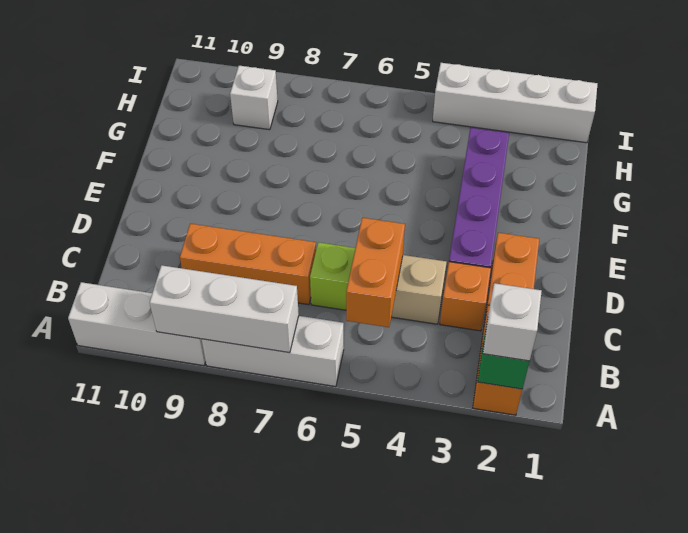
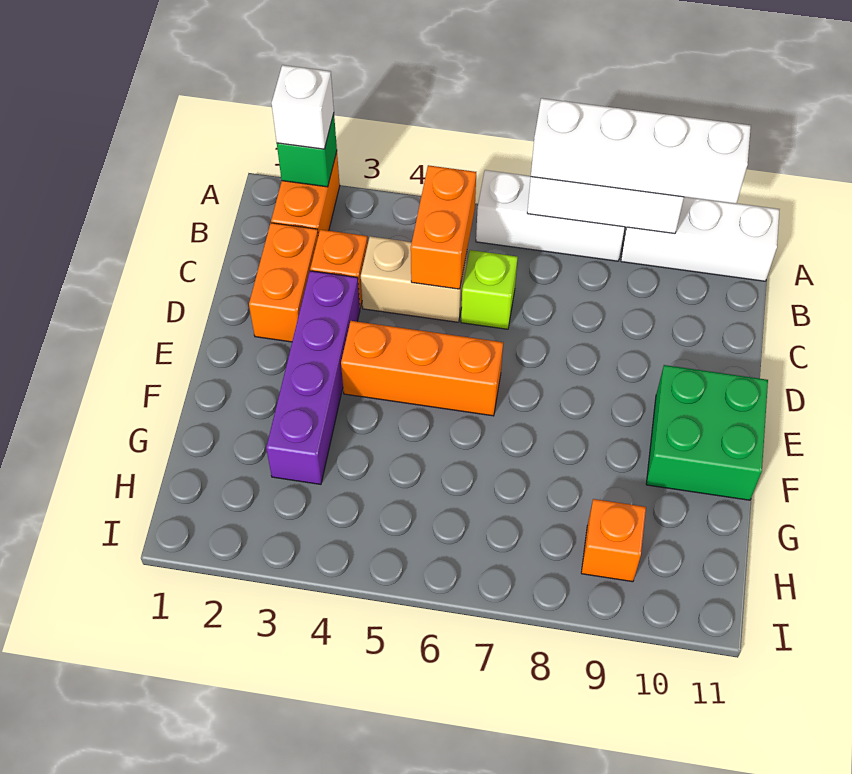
orange 1x3 brick [180,224,316,305] -> orange 1x3 brick moved to [341,321,503,416]
none -> green 2x2 brick [646,365,768,500]
white 1x1 brick [230,66,278,130] -> orange 1x1 brick [581,499,646,582]
white 1x4 brick [433,63,597,143] -> white 1x4 brick moved to [531,98,751,204]

